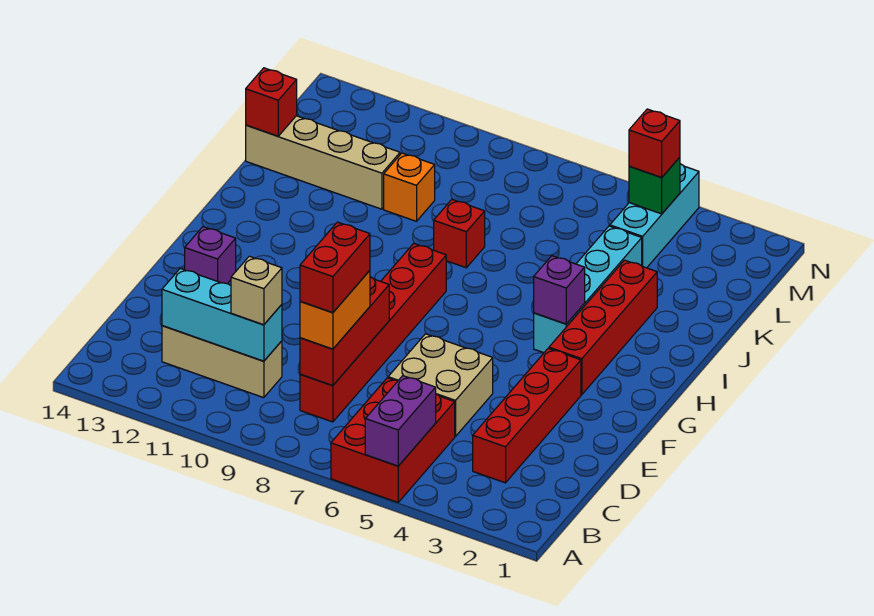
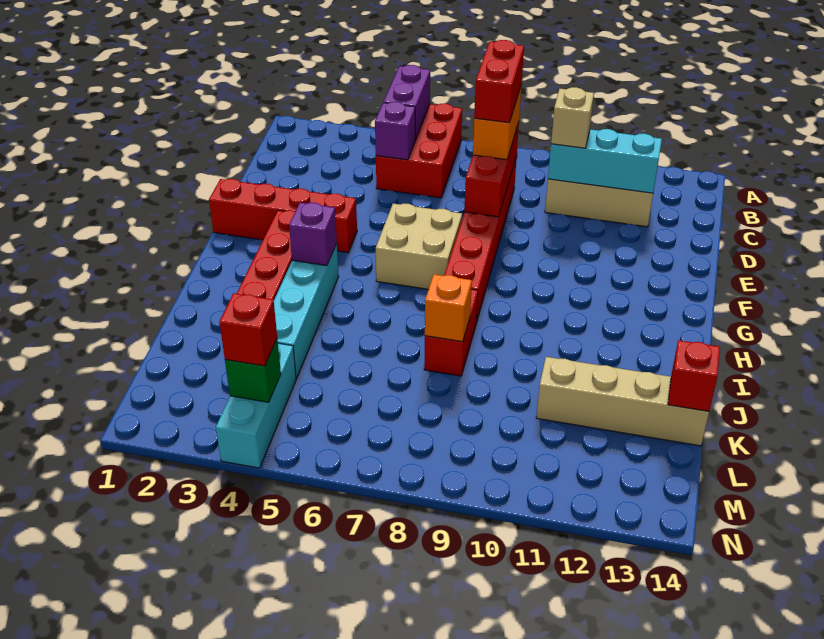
red 1x4 brick [473,348,581,483] -> red 1x4 brick turned to [209,179,357,253]
tan 2x2 brick [388,334,493,436] -> tan 2x2 brick moved to [376,204,462,289]
purple 1x1 brick [185,227,236,284] -> purple 1x1 brick moved to [375,102,415,160]
red 1x1 brick [434,200,485,268] -> red 1x2 brick [424,289,478,376]
orange 1x1 brick [384,153,435,221] -> orange 1x1 brick moved to [425,274,472,342]

